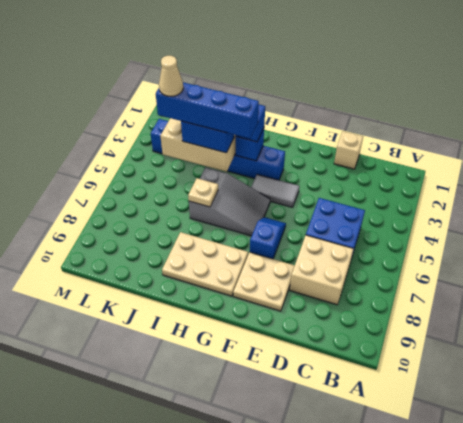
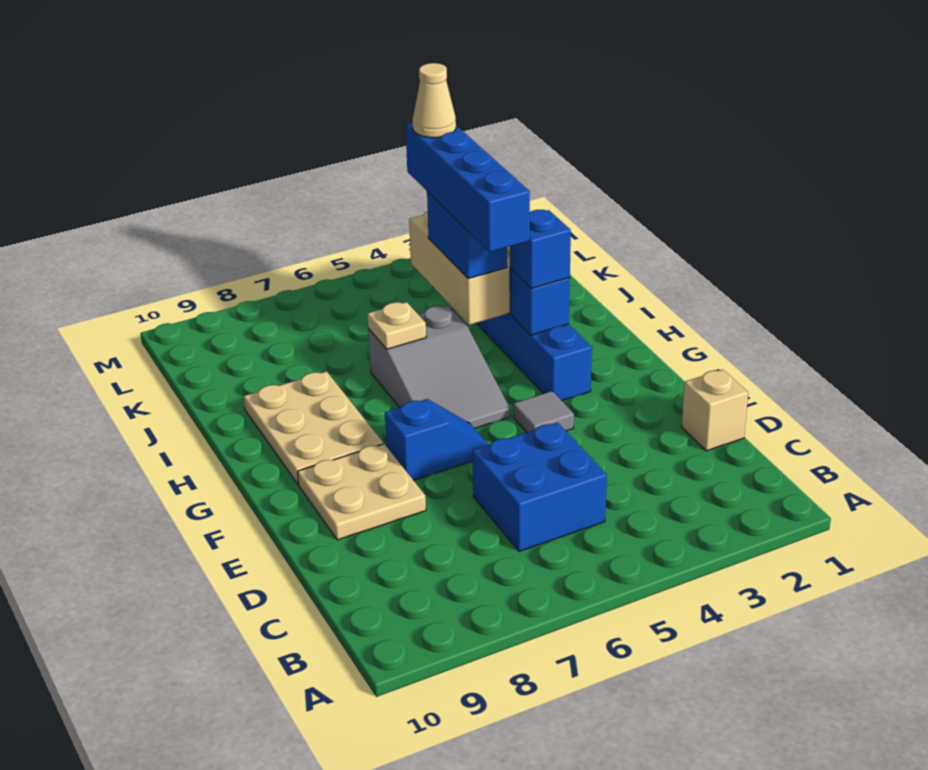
tan 2x2 brick [290,235,353,305] -> none
grey 1x2 tile [251,174,299,207] -> grey 1x1 tile [513,391,574,432]

